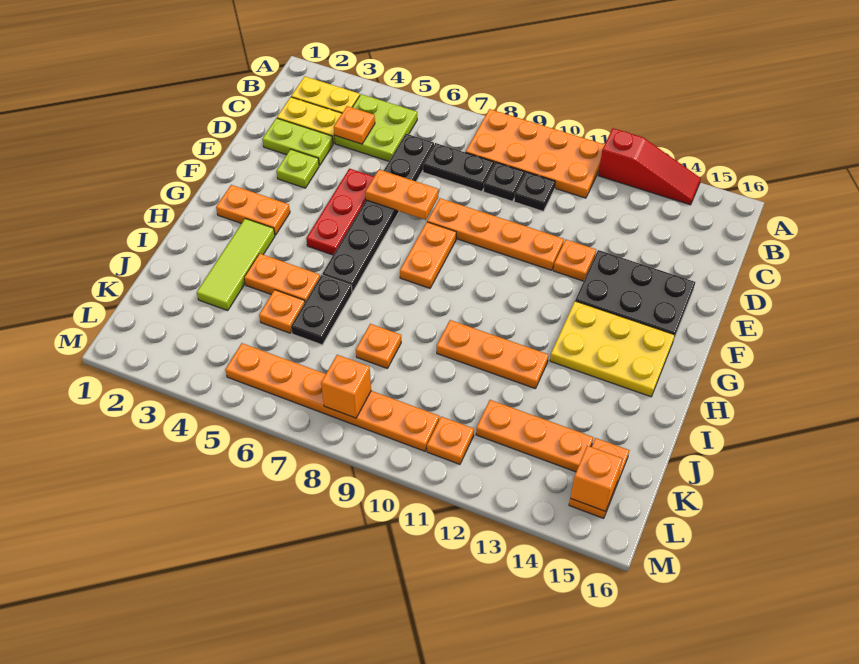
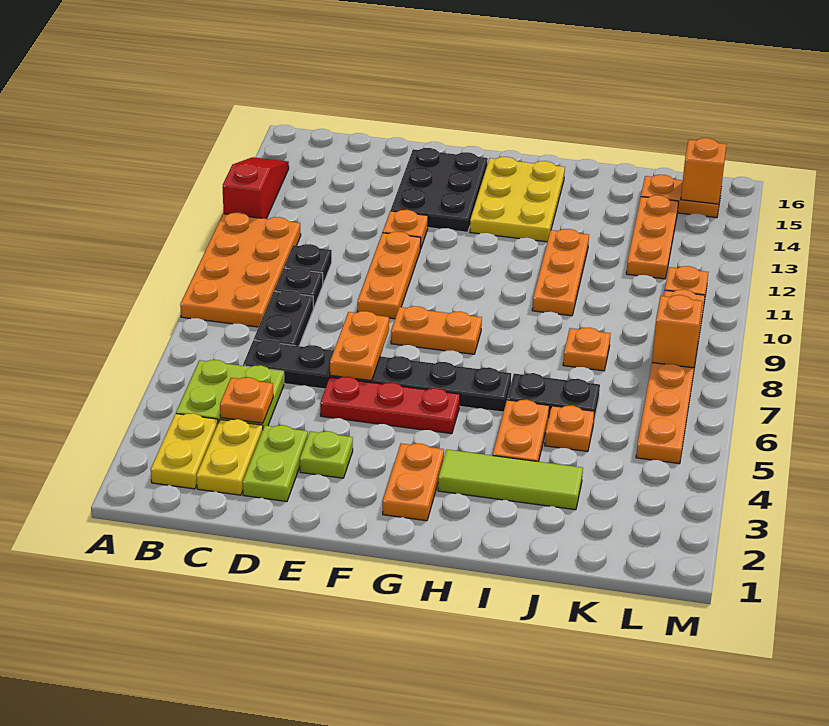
orange 1x4 plate [427,198,564,270] -> orange 1x3 plate [357,232,421,319]

